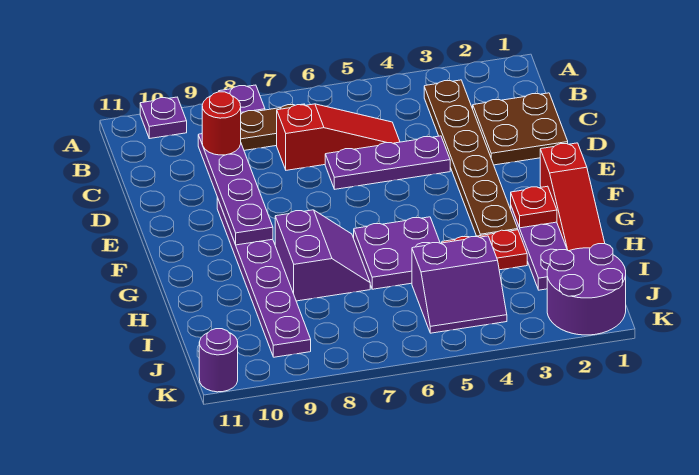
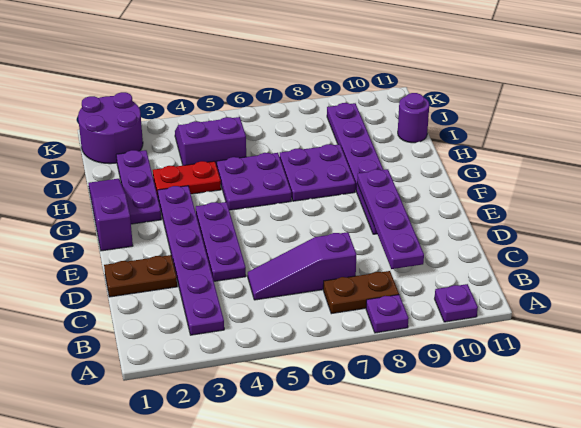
brown 1x6 plate [424,80,518,236] -> purple 1x6 plate [158,186,224,335]
brown 2x2 plate [473,93,568,165] -> brown 1x2 plate [104,255,177,297]
red 1x3 slope [277,104,400,170] -> purple 1x3 slope [248,232,357,300]
red 1x1 round brick [202,92,241,155] -> none
purple 1x3 plate [325,136,450,189] -> purple 1x3 plate turned to [196,202,246,281]
red 1x3 slope [540,143,605,251] -> purple 1x3 slope [89,179,133,251]
red 1x1 plate [511,186,557,228] -> none
purple 2x2 slope [275,210,370,301] -> purple 2x2 plate [280,144,355,201]
purple 1x1 round brick [199,329,238,392] -> purple 1x1 round brick moved to [398,93,429,143]

